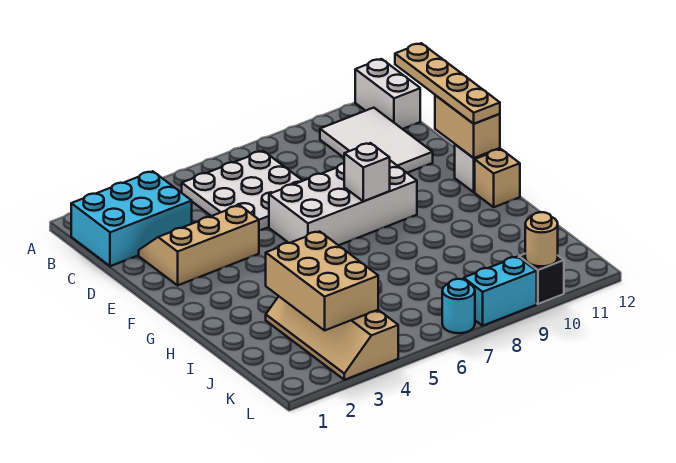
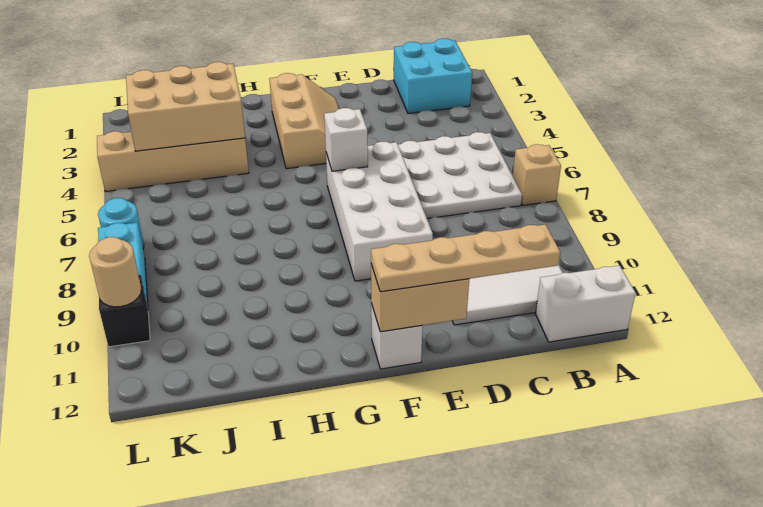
cyan 2x3 brick [71,171,192,266] -> cyan 2x2 brick [394,38,472,113]
tan 2x3 slope [139,205,259,285] -> tan 2x3 slope moved to [269,73,339,169]
white 1x1 brick [344,143,390,201] -> white 1x1 brick moved to [324,108,368,171]
tan 1x1 brick [475,149,520,207] -> tan 1x1 brick moved to [513,144,561,205]

